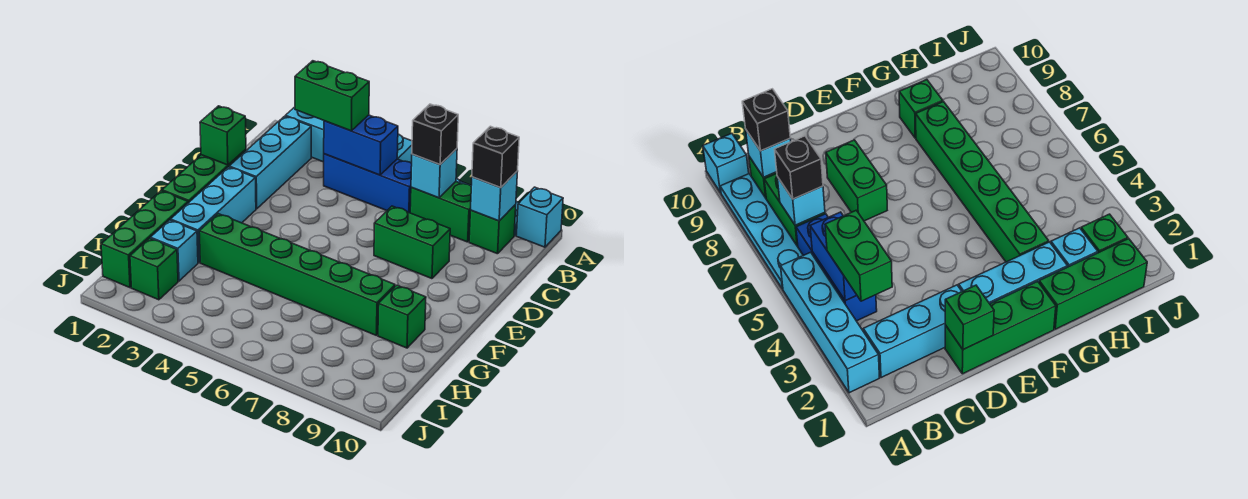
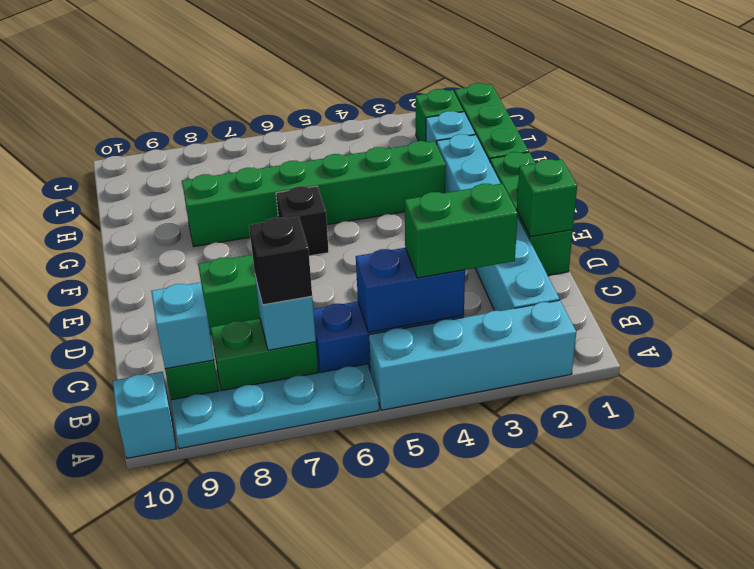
black 1x1 brick [472,126,519,187] -> black 1x1 brick moved to [276,186,329,256]
green 1x1 brick [378,285,426,348] -> none

